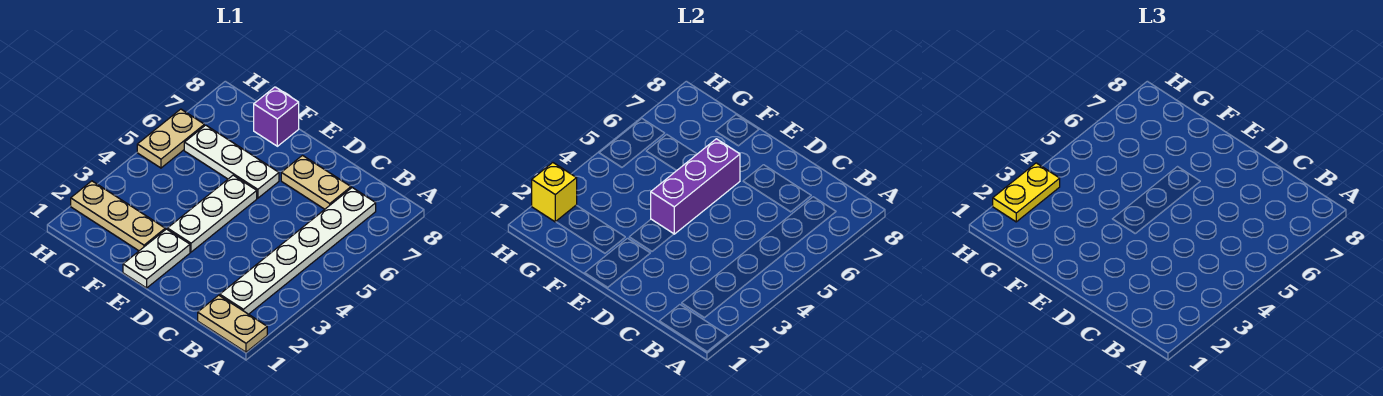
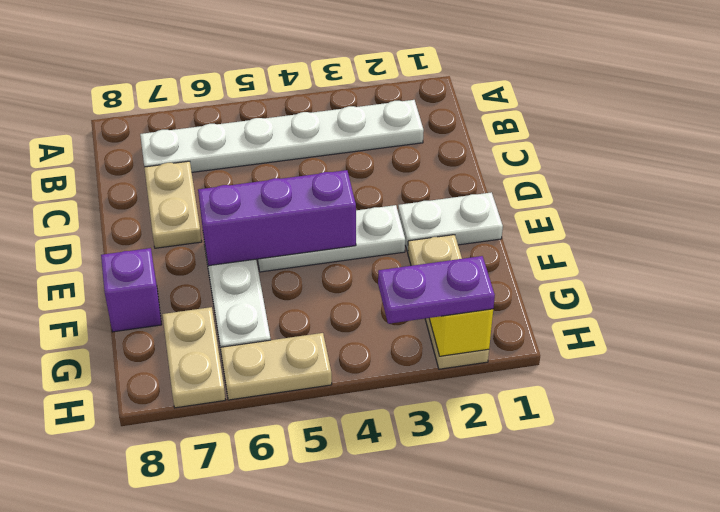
tan 1x2 plate [198,295,267,352] -> tan 1x2 plate moved to [162,307,225,408]
yellow 1x2 plate [993,163,1060,222] -> purple 1x2 plate [378,256,495,324]

